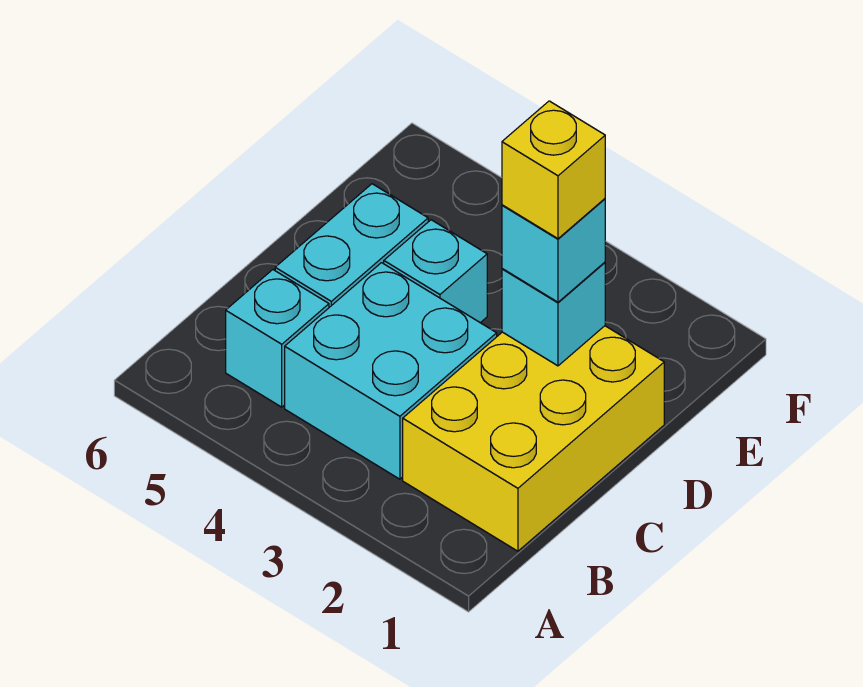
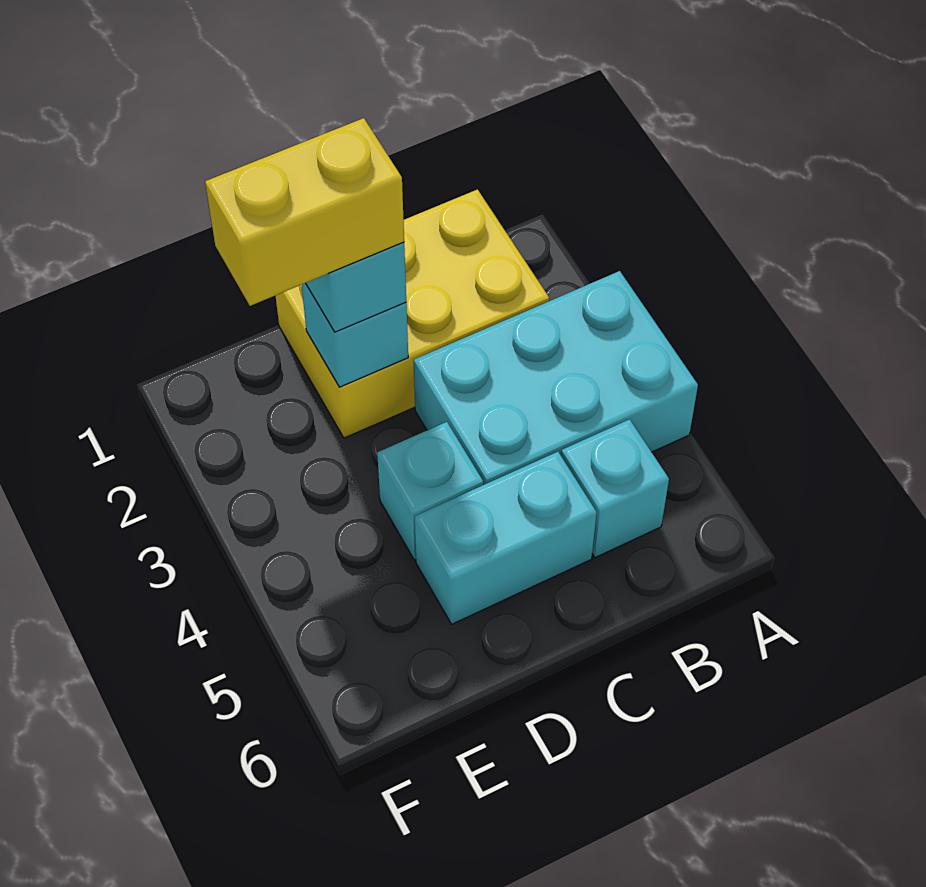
cyan 2x2 brick [285,263,497,479] -> cyan 2x3 brick [414,271,698,485]
yellow 1x1 brick [502,101,605,239] -> yellow 1x2 brick [205,118,404,306]

